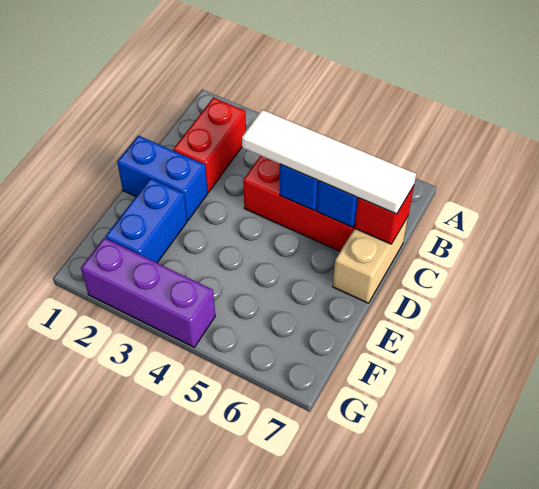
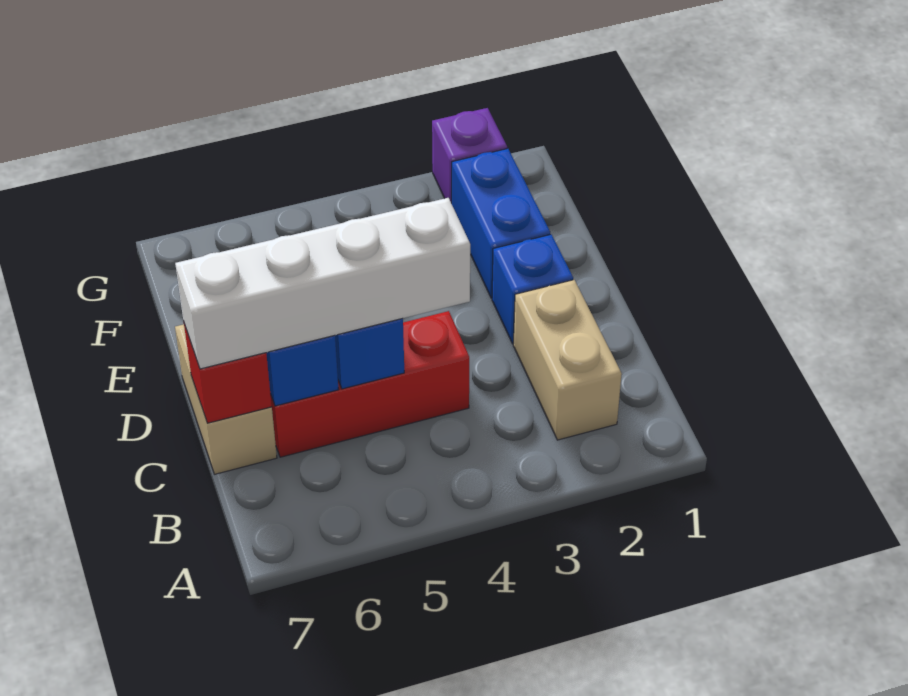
red 1x2 brick [173,98,246,192] -> tan 1x2 brick [513,280,622,440]
white 1x4 tile [242,110,416,214] -> white 1x4 brick [175,198,470,369]
blue 1x2 brick [117,135,208,220] -> blue 1x1 brick [492,234,573,344]
purple 1x3 brick [81,238,215,347] -> purple 1x1 brick [432,108,507,203]

